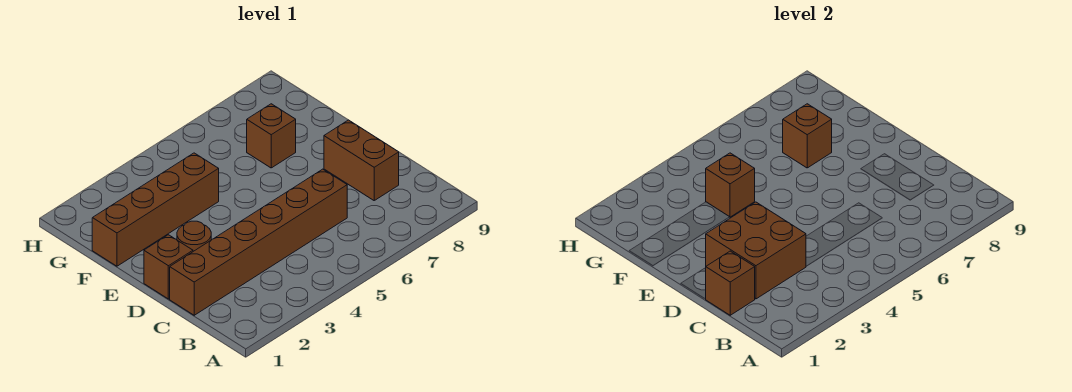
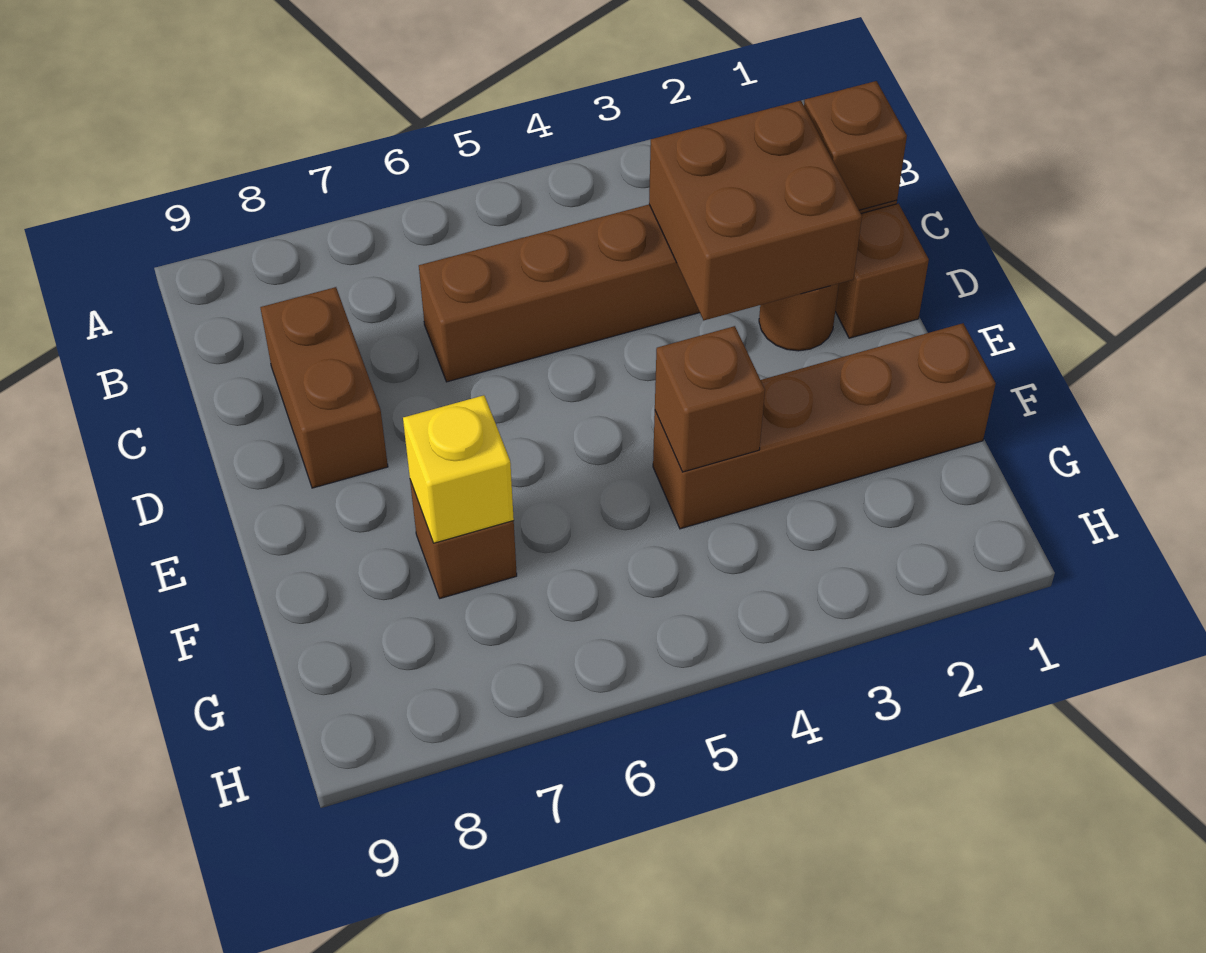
brown 1x1 brick [783,104,832,168] -> yellow 1x1 brick [403,395,514,543]

